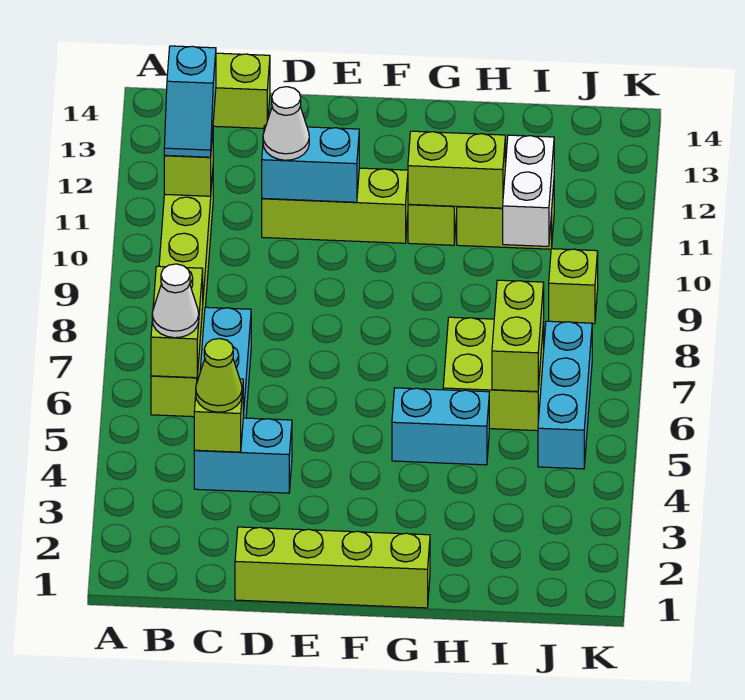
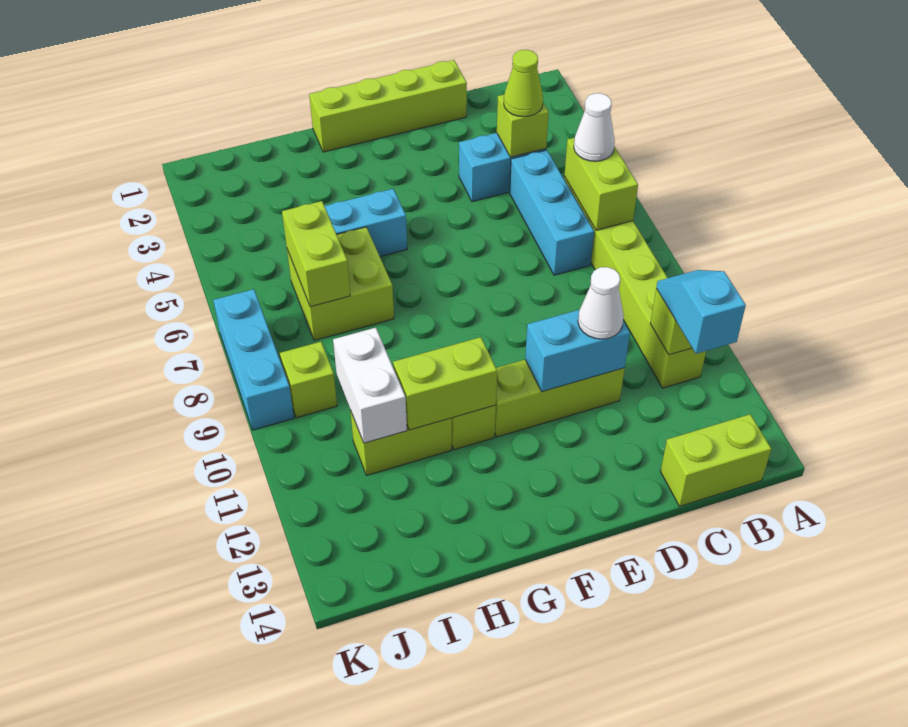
cyan 1x3 brick [538,321,592,469] -> cyan 1x3 brick moved to [213,289,294,430]

